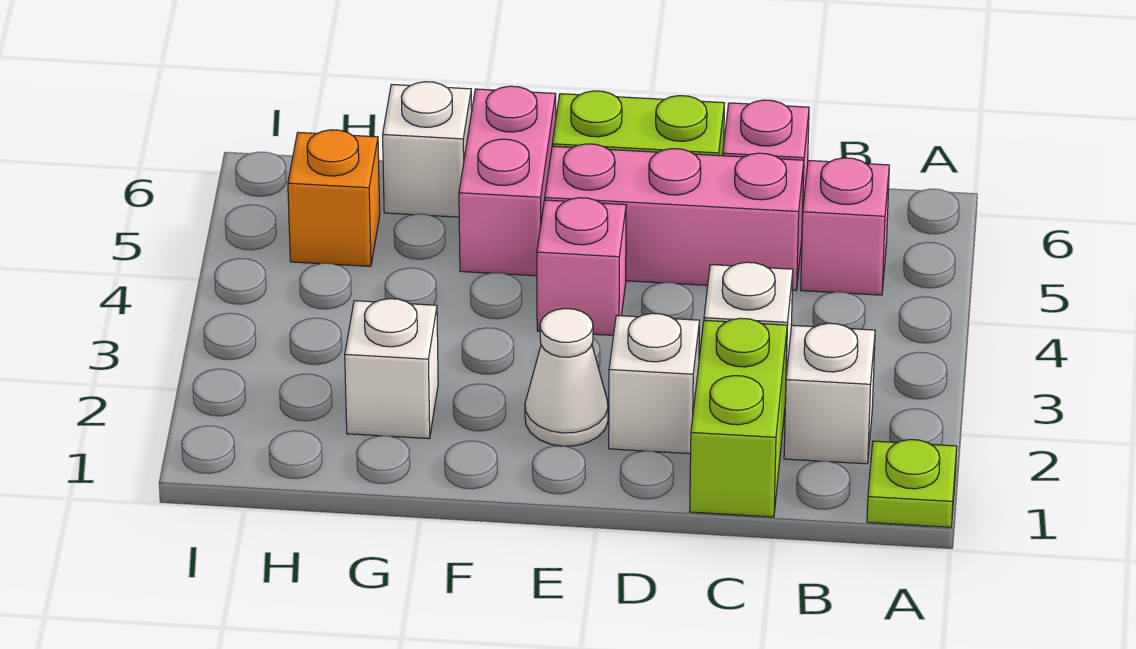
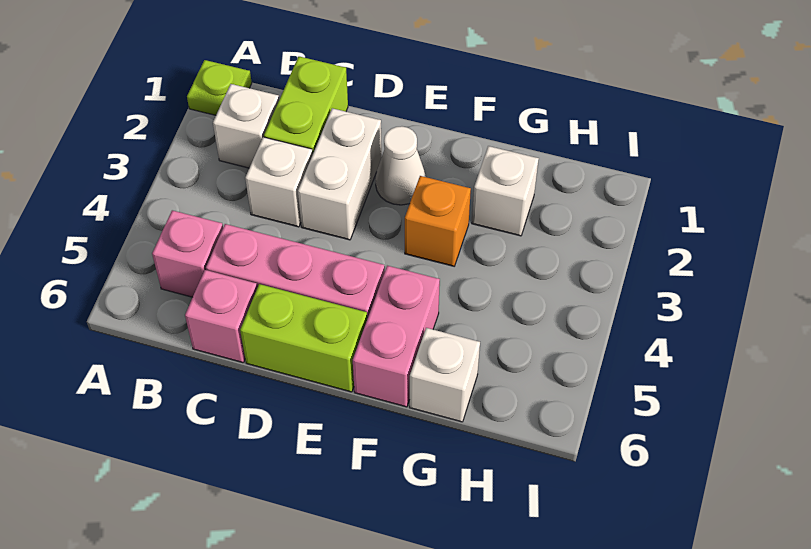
white 1x1 brick [609,313,700,454] -> white 1x2 brick [298,108,382,240]
pink 1x1 brick [537,198,626,335] -> none
orange 1x1 brick [288,130,380,266] -> orange 1x1 brick moved to [405,176,471,266]

